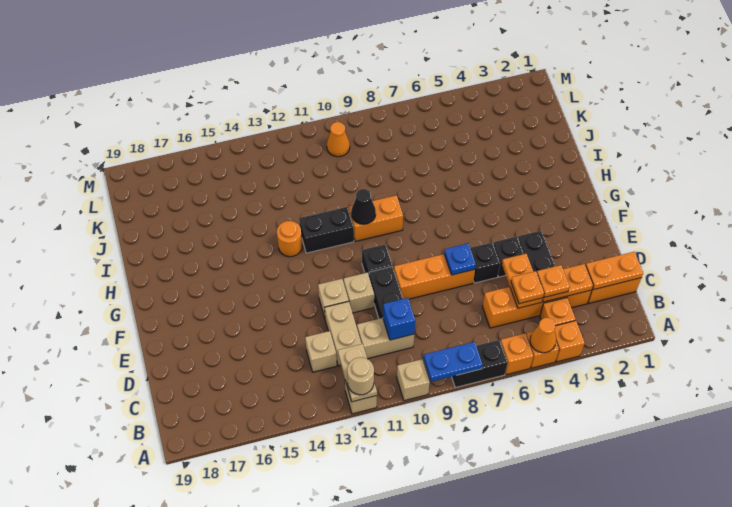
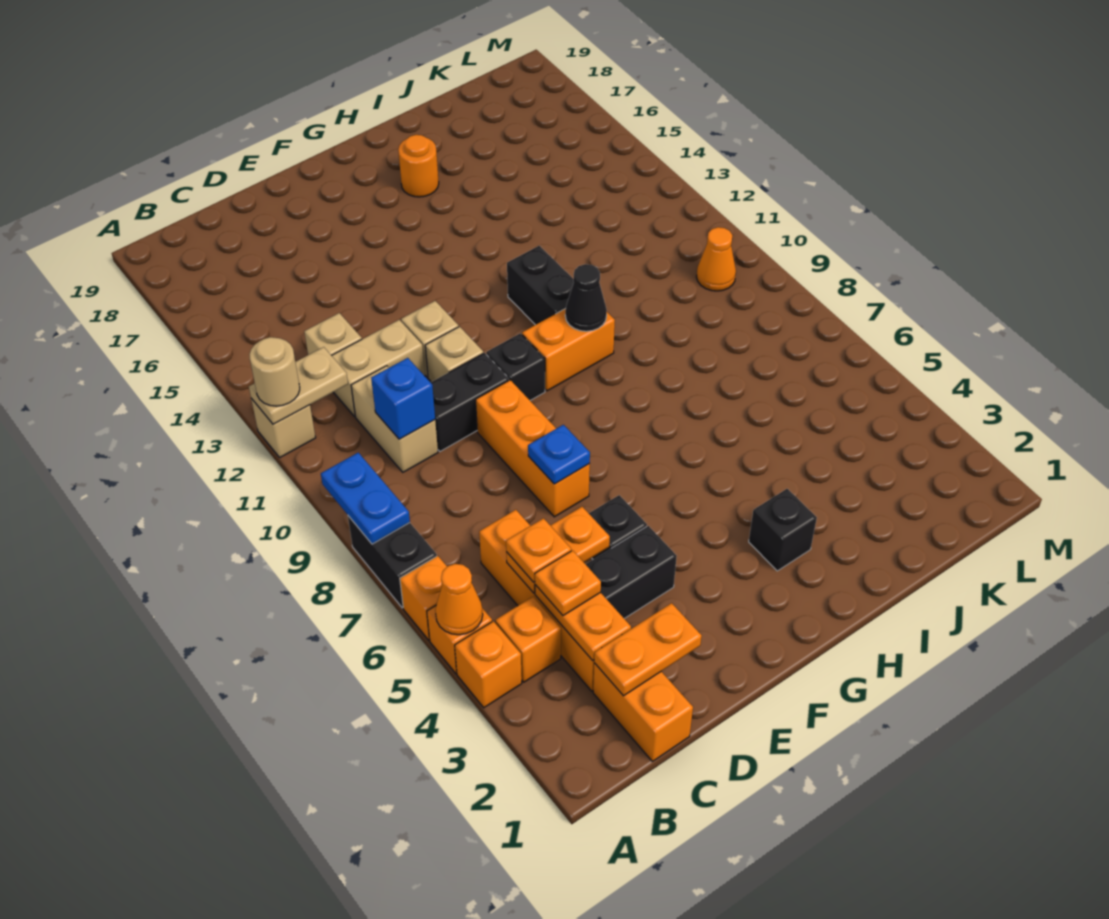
tan 1x1 brick [397,359,430,401] -> none
orange 1x2 plate [586,252,643,290] -> orange 1x2 plate turned to [594,603,702,696]
black 1x1 brick [470,242,500,283] -> black 1x1 brick moved to [749,489,817,571]
orange 1x2 brick [349,195,403,241] -> orange 1x2 brick turned to [522,308,615,391]
orange 1x1 round brick [277,221,302,257] -> orange 1x1 round brick moved to [398,135,439,197]

